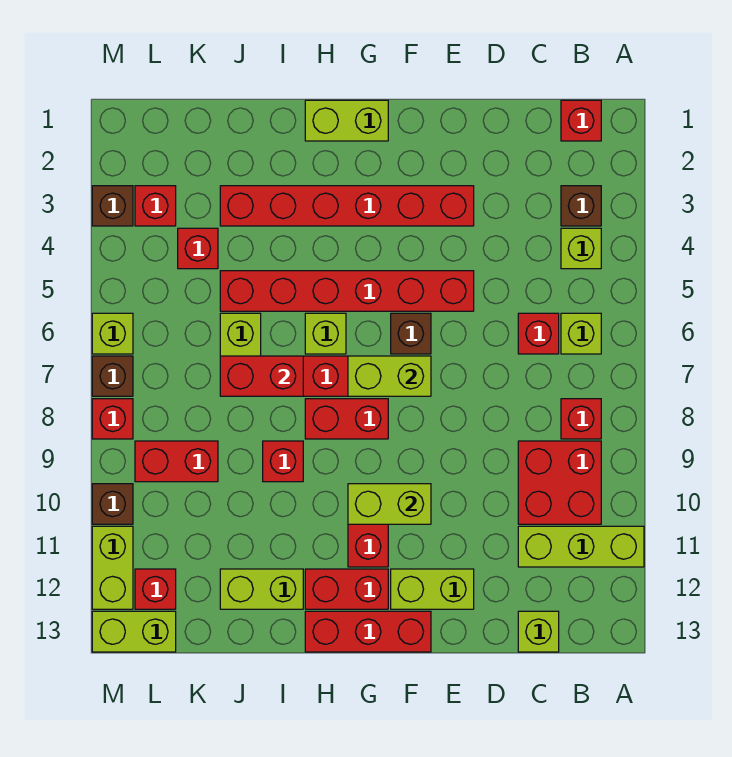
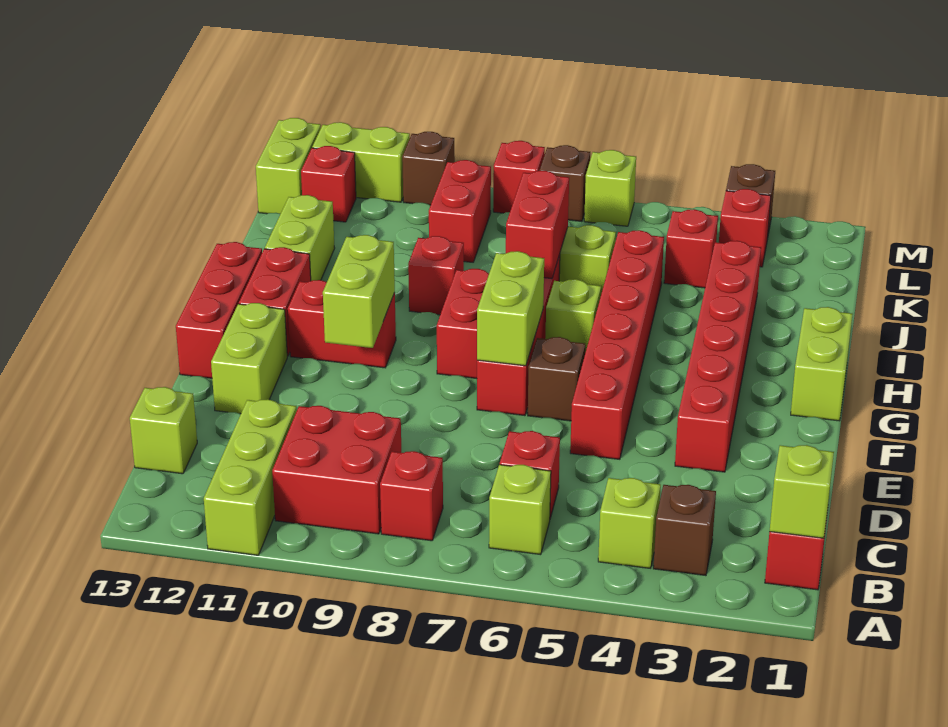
none -> lime 1x1 brick [770,445,834,538]

